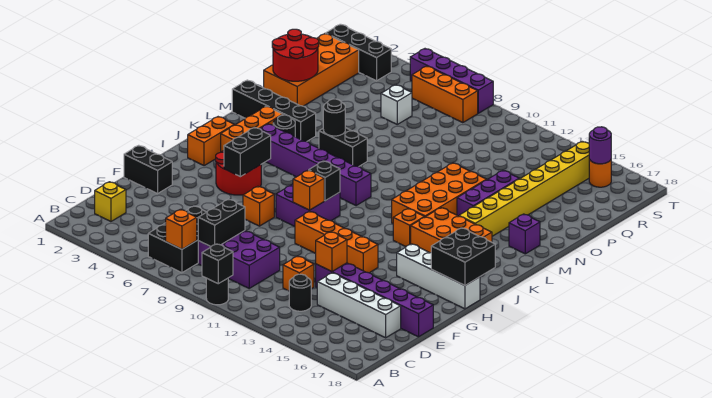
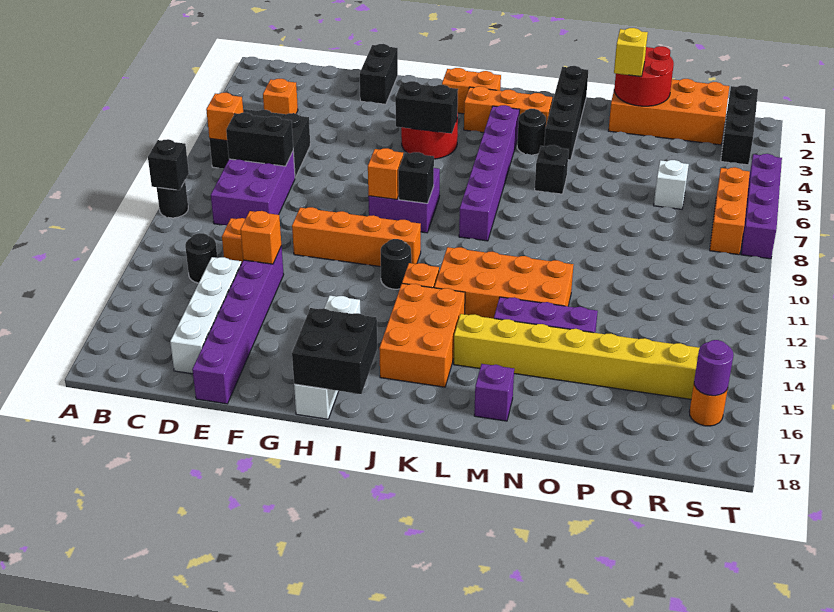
yellow 1x1 brick [95,182,126,221] -> yellow 1x1 brick moved to [614,28,648,77]
orange 1x1 brick [243,186,274,226] -> orange 1x1 brick moved to [263,79,298,114]
orange 1x4 brick [295,211,378,273] -> orange 1x4 brick turned to [292,207,421,267]
black 1x2 brick [319,128,367,167] -> black 1x1 brick [535,145,569,194]
black 1x1 round brick [323,99,345,136] -> black 1x1 round brick moved to [381,239,411,289]

